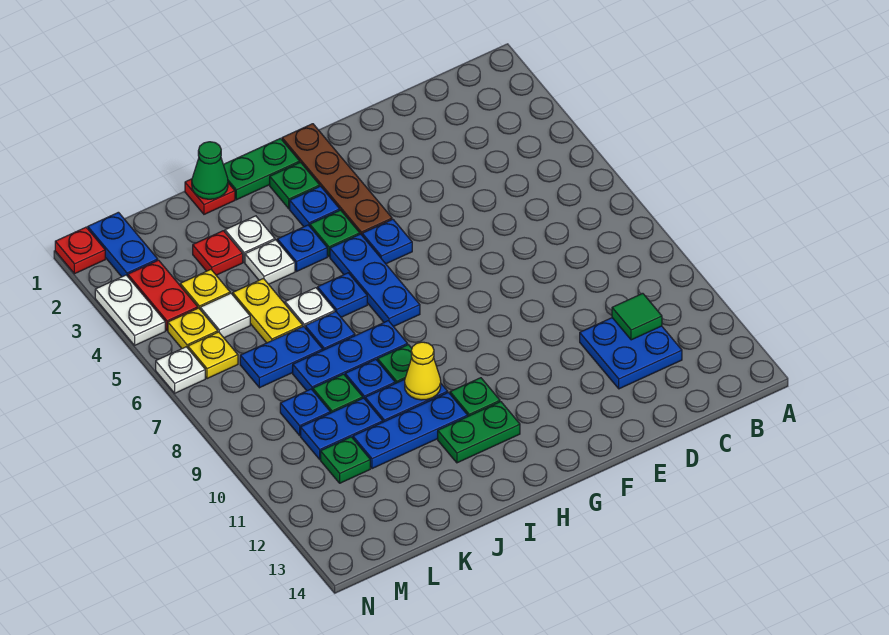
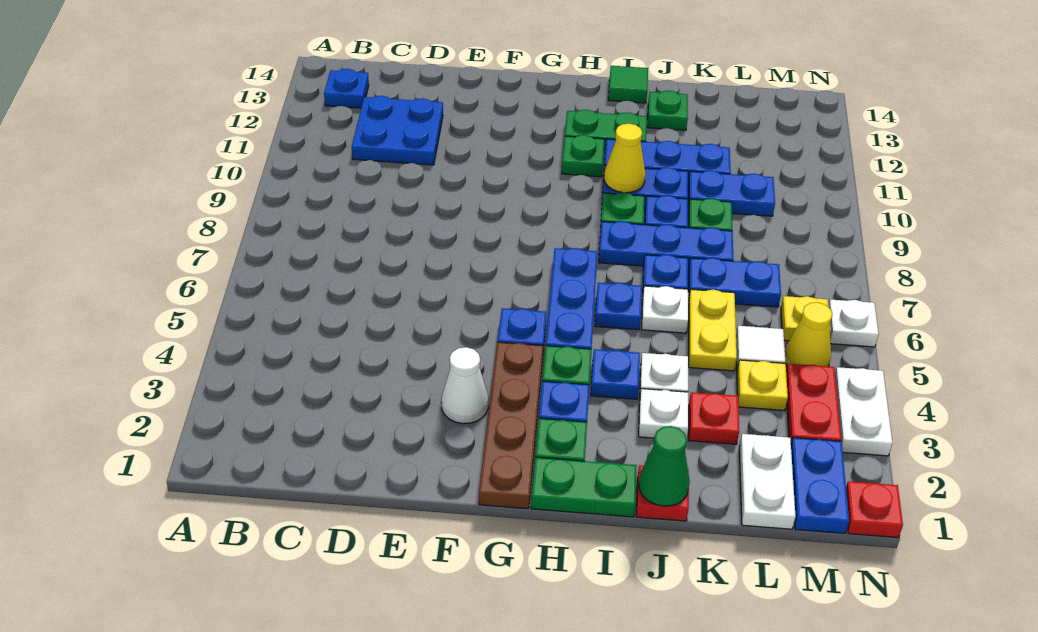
green 1x1 tile [612,293,662,340] -> green 1x1 tile moved to [608,66,648,103]
none -> white 1x1 cone [441,347,488,424]
none -> white 1x2 plate [739,434,796,529]
blue 1x1 plate [280,389,330,435] -> blue 1x1 plate moved to [324,69,369,108]
green 1x1 plate [321,437,370,483] -> green 1x1 plate moved to [647,90,688,130]
yellow 1x1 plate [168,308,218,348] -> yellow 1x1 cone [785,302,832,367]

